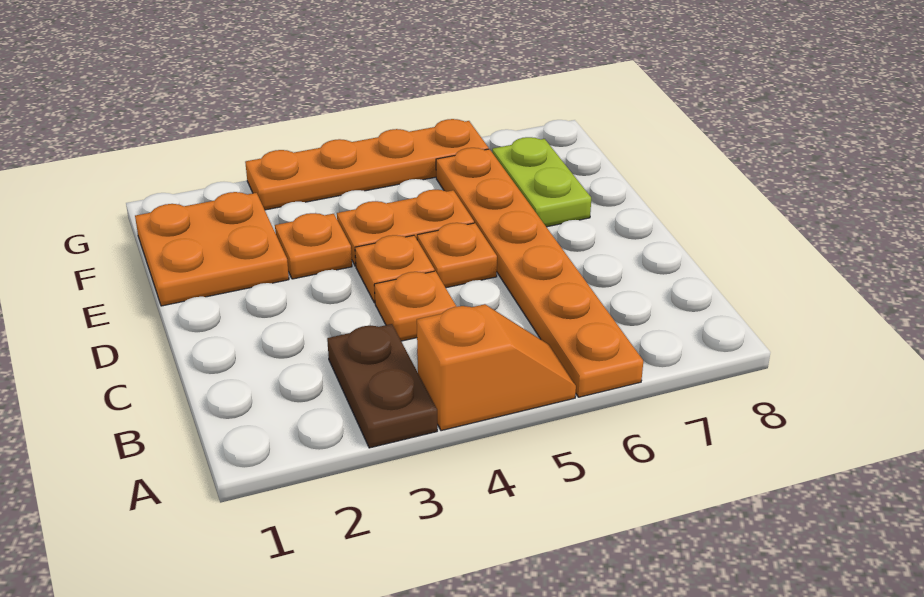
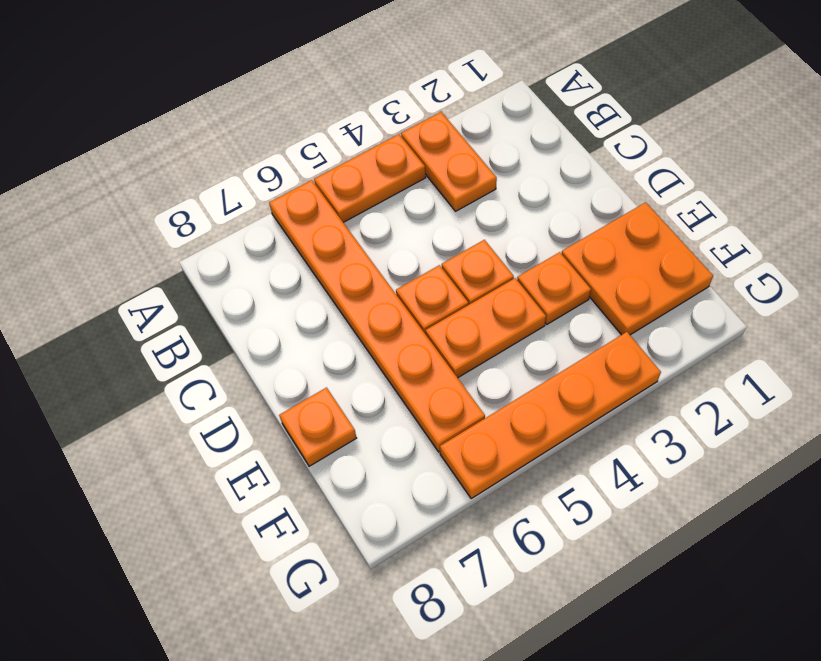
brown 1x2 plate [327,324,437,448] -> orange 1x2 plate [401,112,497,211]
orange 1x2 slope [417,304,576,431] -> orange 1x2 plate [314,134,426,222]
orange 1x1 plate [374,271,457,341] -> orange 1x1 plate moved to [279,388,356,466]
lime 1x2 plate [492,137,591,227] -> none

